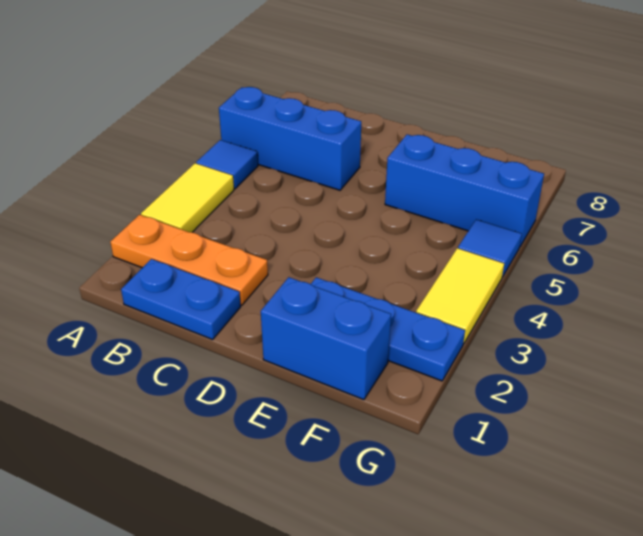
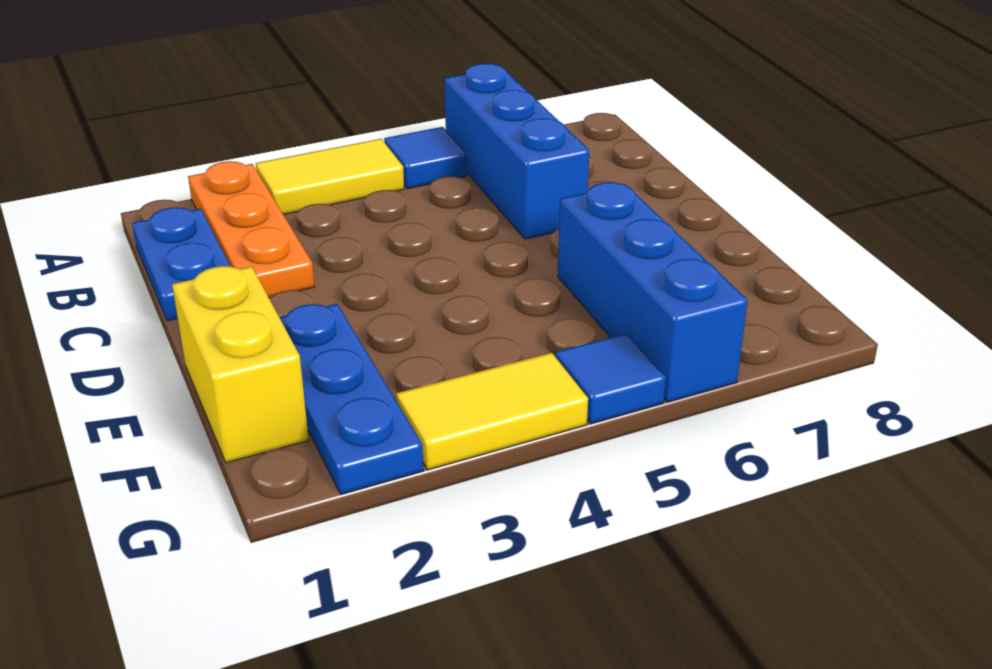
blue 1x2 brick [261,277,391,400] -> yellow 1x2 brick [172,266,309,463]

